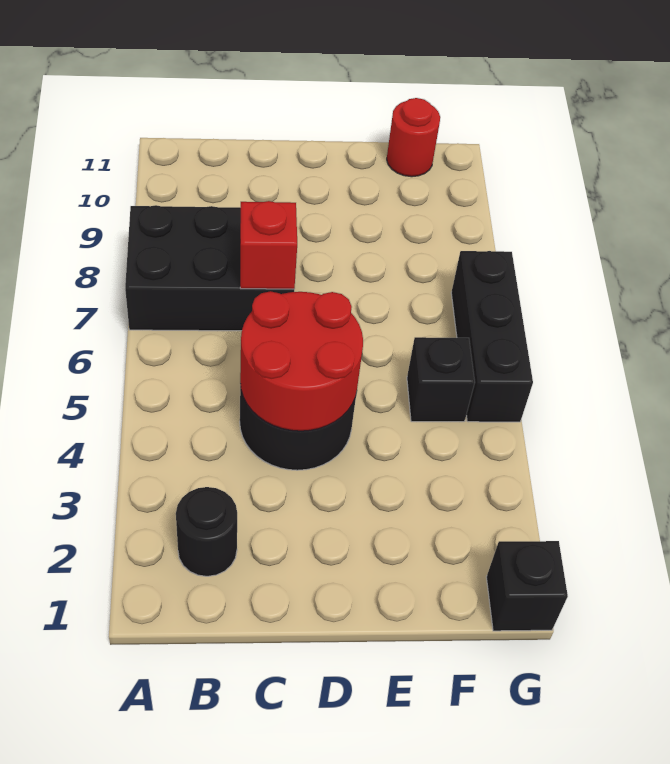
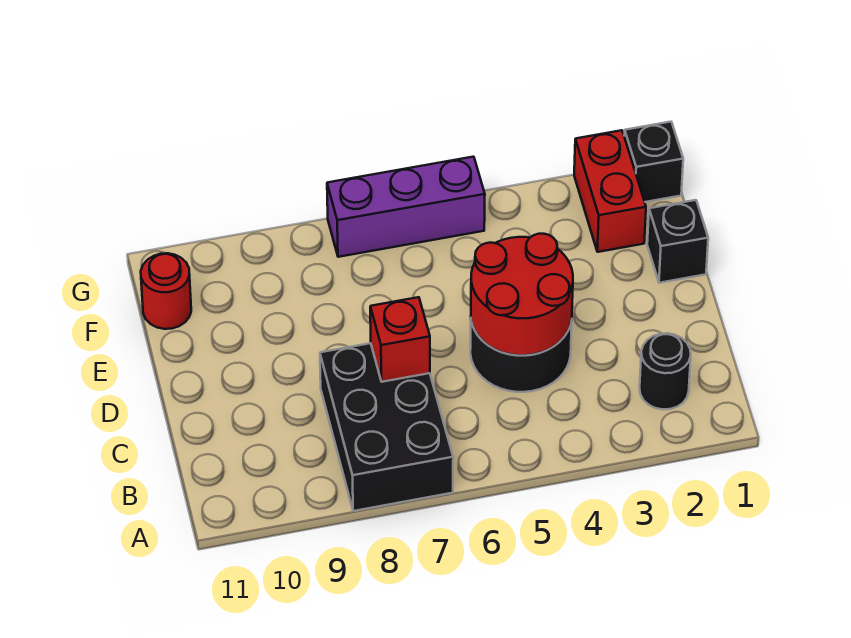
none -> red 1x2 brick [574,130,646,252]
black 1x1 brick [407,337,475,422] -> black 1x1 brick moved to [647,200,708,283]
black 1x3 brick [451,251,533,422] -> purple 1x3 brick [327,157,485,257]

